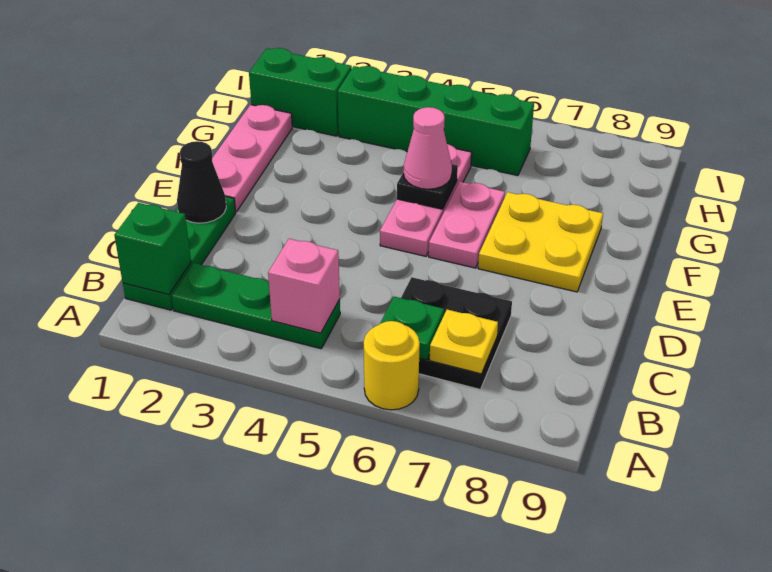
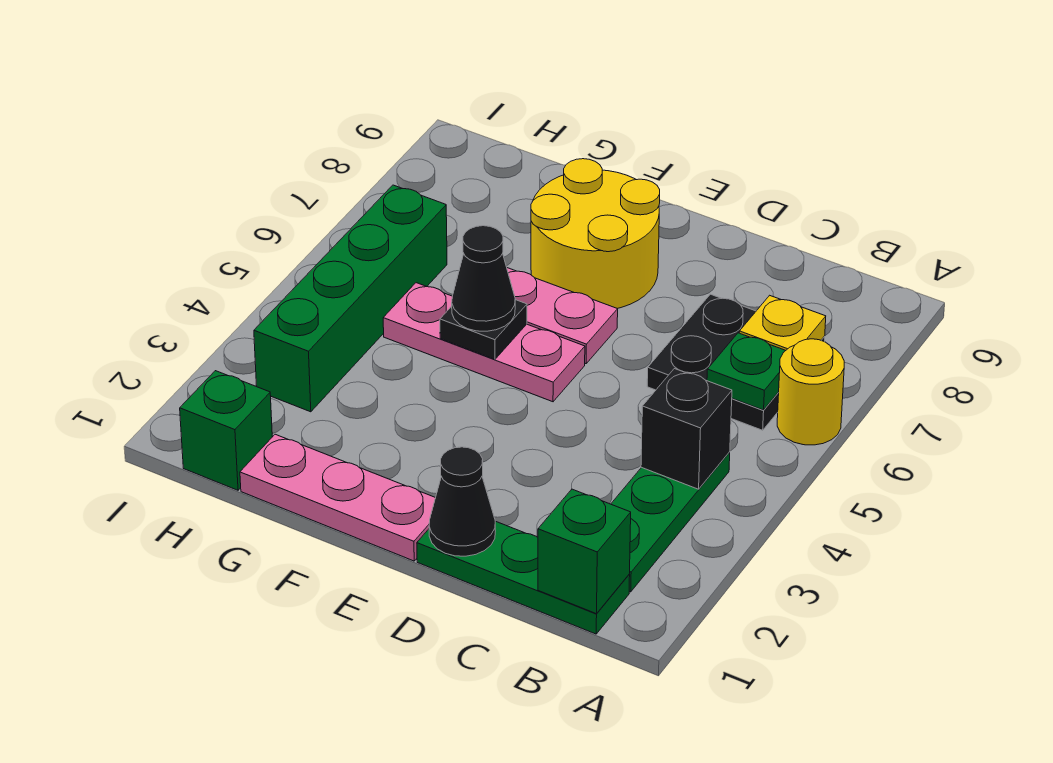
pink 1x1 brick [268,239,340,333] -> black 1x1 brick [641,369,732,489]
yellow 2x2 plate [478,192,603,292] -> yellow 2x2 round brick [531,159,660,309]
pink 1x1 cone [404,107,452,189] -> black 1x1 cone [452,226,515,331]
green 1x2 brick [249,48,352,136] -> green 1x1 brick [180,371,272,490]

